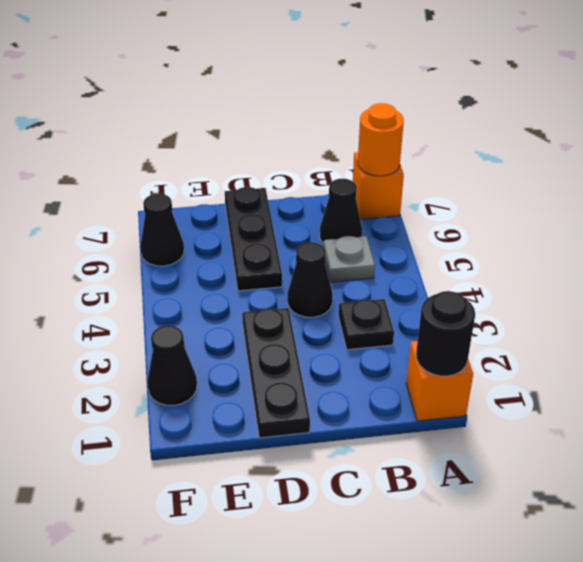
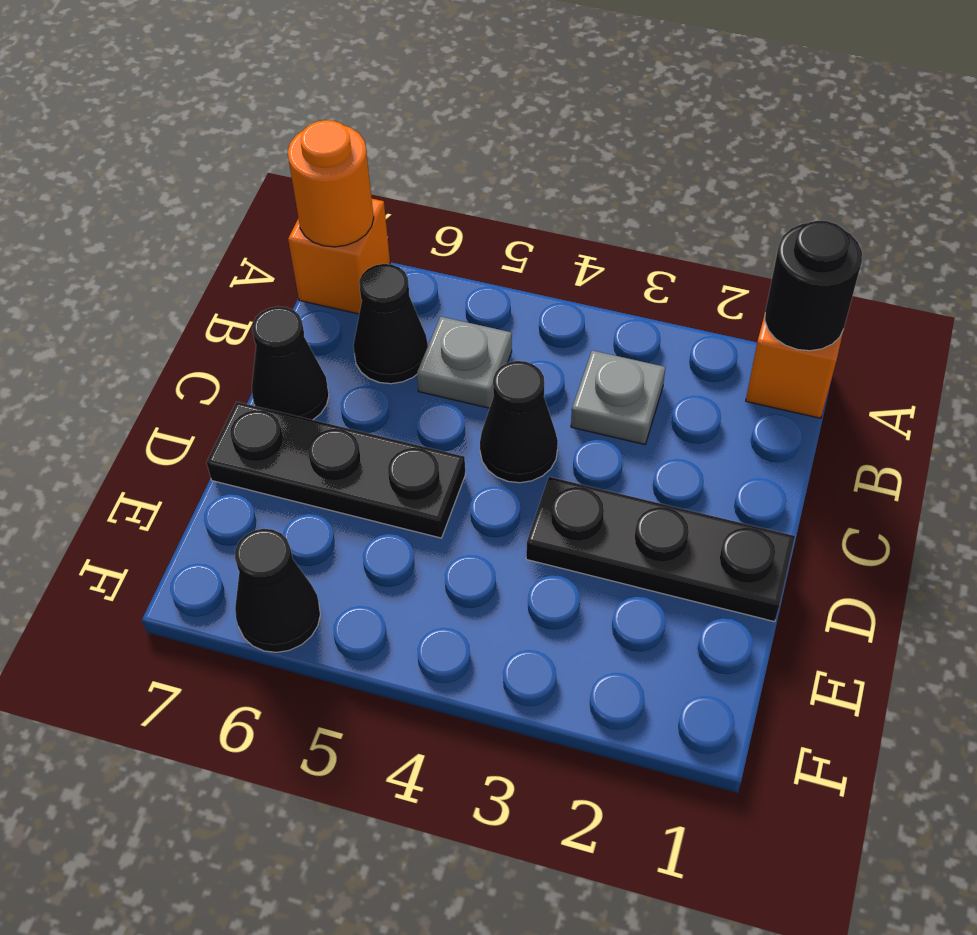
black 1x1 plate [339,299,394,350] -> grey 1x1 plate [571,350,665,444]
black 1x1 cone [147,325,197,405] -> black 1x1 cone moved to [252,307,329,420]

